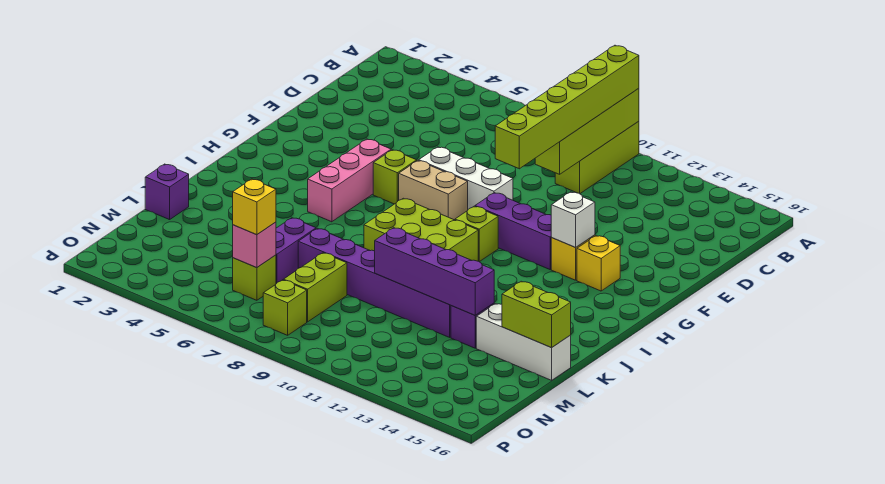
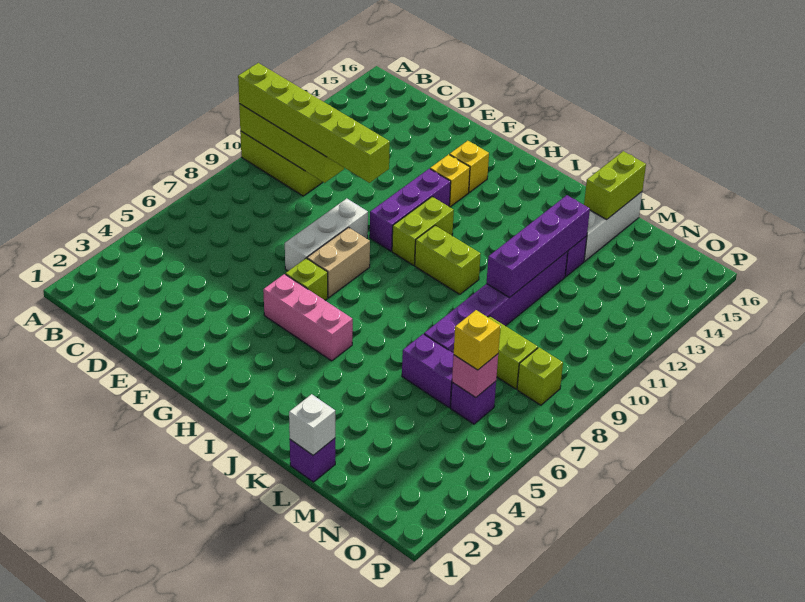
white 1x1 brick [551,192,595,247] -> white 1x1 brick moved to [289,394,335,455]
lime 1x1 brick [455,206,498,262] -> lime 1x2 brick [392,197,454,265]
lime 2x3 brick [364,198,478,261] -> lime 1x2 brick [415,226,481,294]
lime 1x1 brick [233,255,276,300] -> purple 1x1 brick [450,381,496,424]

